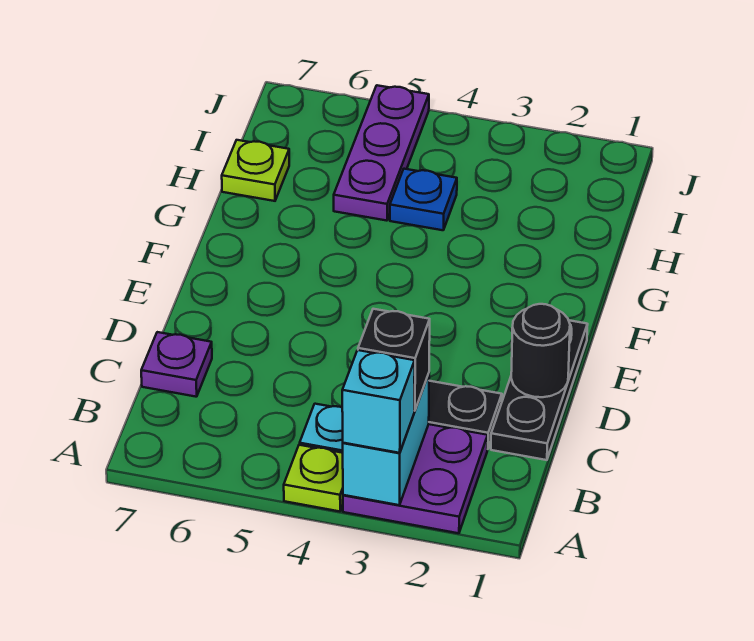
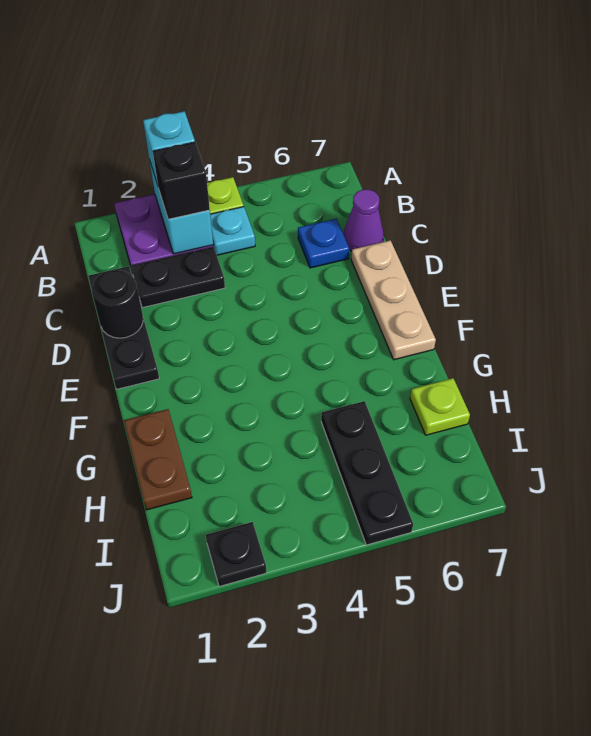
purple 1x1 plate [141,332,212,397] -> purple 1x1 cone [344,189,384,251]
none -> tan 1x3 plate [351,240,436,360]
none -> brown 1x2 plate [124,409,192,510]
blue 1x1 plate [390,169,457,230] -> blue 1x1 plate moved to [298,219,349,268]
purple 1x3 plate [334,85,429,221] -> black 1x3 plate [321,401,413,545]
none -> black 1x1 plate [206,522,266,587]

